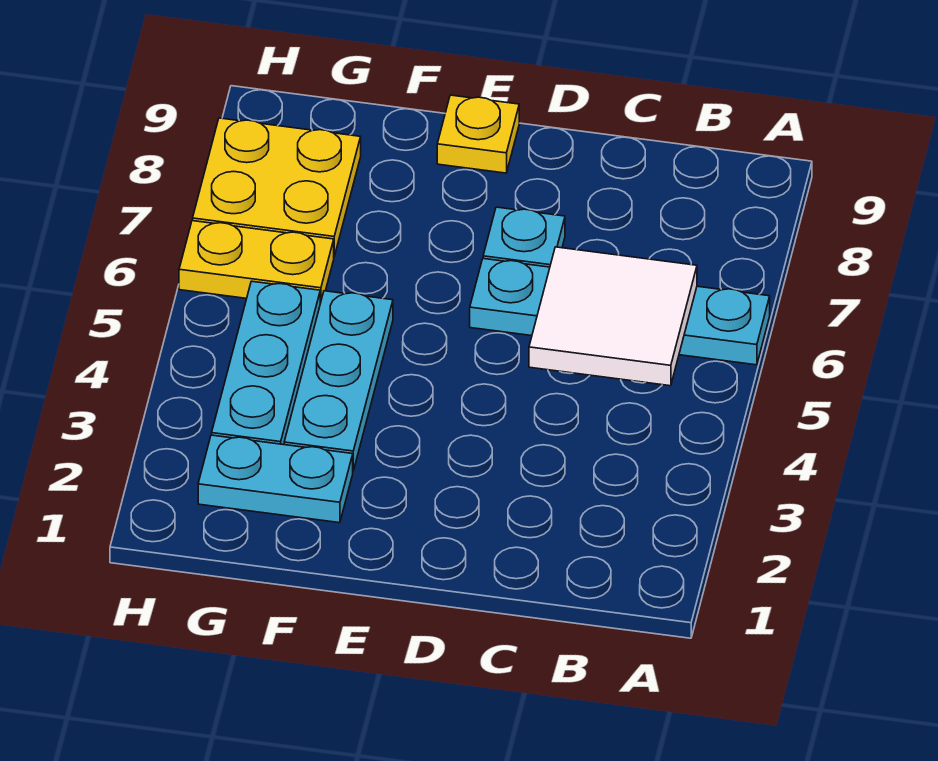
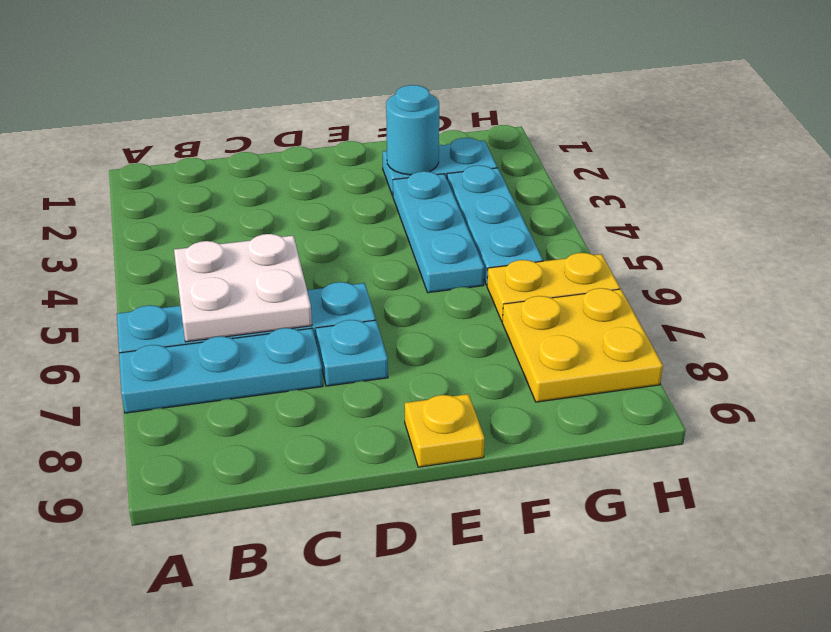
none -> cyan 1x3 plate [119,328,323,413]
white 2x2 tile [529,247,697,386] -> white 2x2 plate [174,234,312,342]
none -> cyan 1x1 round brick [386,85,439,175]

